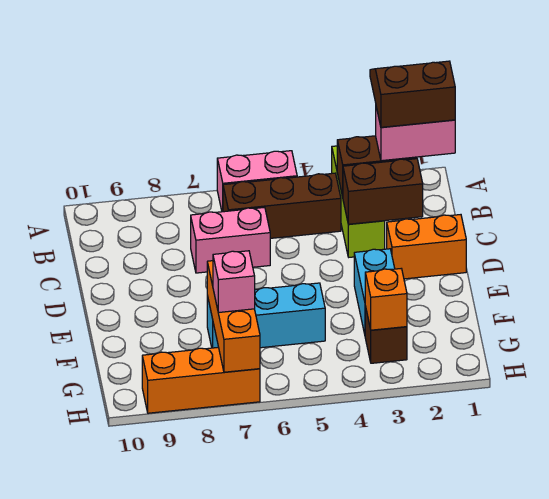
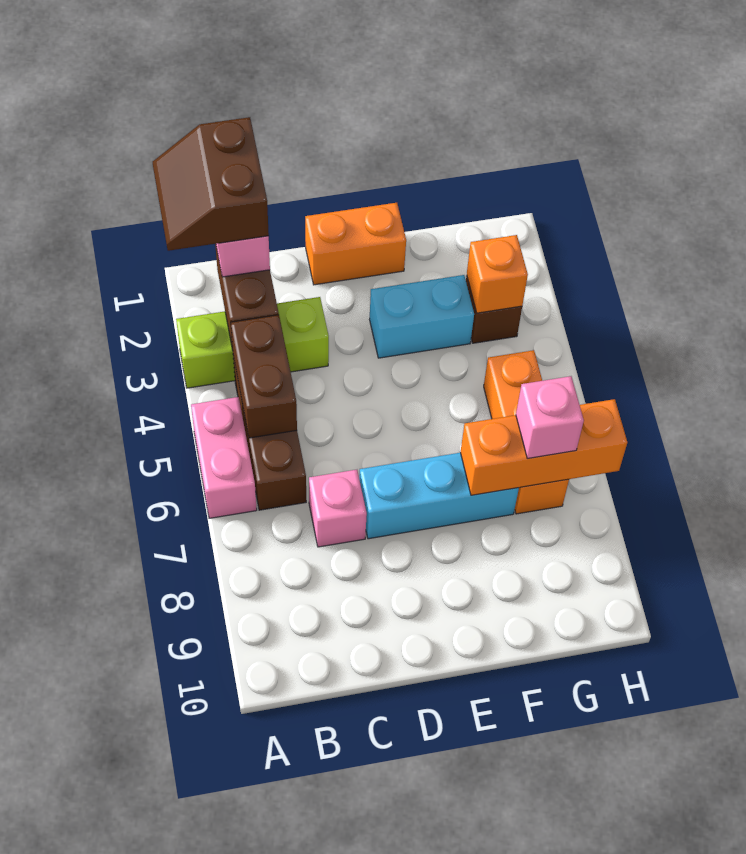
brown 1x2 brick [343,159,423,224] -> brown 1x2 brick moved to [231,315,297,438]
pink 1x2 brick [191,207,270,273] -> pink 1x1 brick [309,470,367,547]
orange 1x2 brick [387,215,466,279] -> orange 1x2 brick turned to [305,203,406,285]
cyan 1x3 brick [207,283,325,348] -> cyan 1x3 brick turned to [359,453,519,539]
orange 1x3 brick [142,347,260,413] -> orange 1x3 brick moved to [484,350,569,514]

